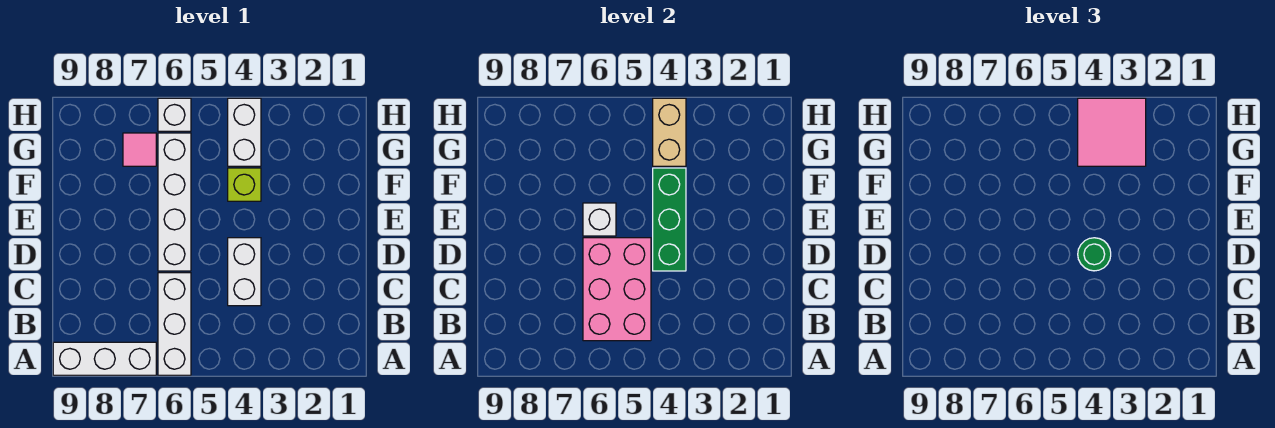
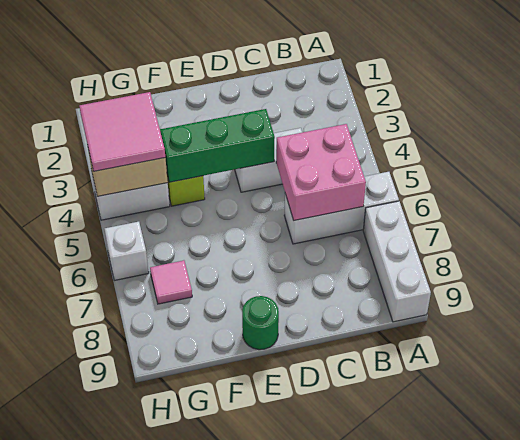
pink 2x3 brick [583,238,651,341] -> pink 2x2 brick [276,124,366,220]
green 1x1 round brick [1078,238,1111,271] -> green 1x1 round brick moved to [242,296,279,350]
white 1x4 brick [158,133,191,271] -> none
white 1x1 brick [583,203,616,236] -> none

